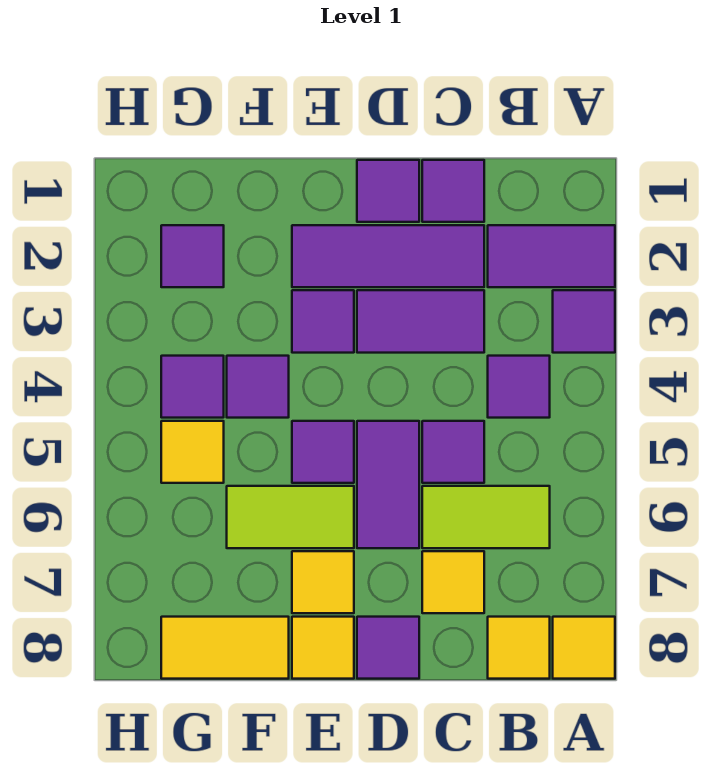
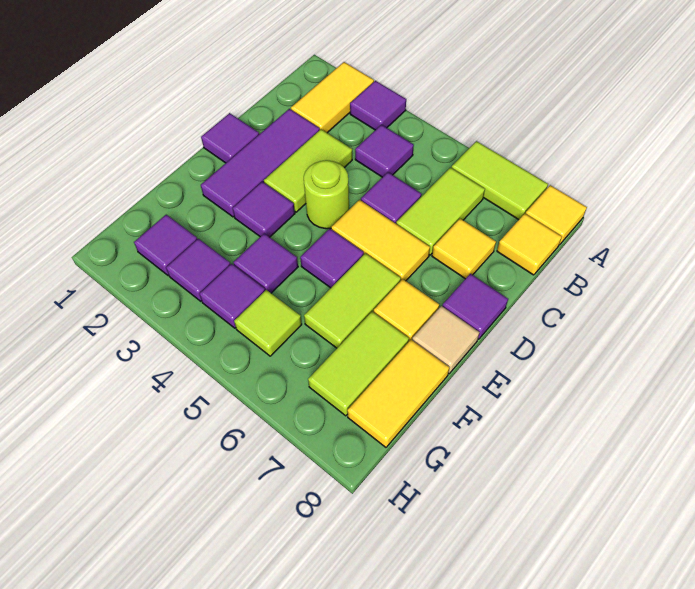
purple 1x2 tile [488,225,615,287] -> yellow 1x2 tile [291,62,374,133]
none -> lime 1x2 tile [452,141,548,220]
purple 1x1 tile [422,160,484,222] -> purple 1x1 tile moved to [166,239,231,301]
purple 1x2 tile [357,290,484,353] -> lime 1x2 tile [264,129,352,212]
none -> lime 1x1 round brick [304,160,349,229]
purple 1x2 tile [357,421,419,548] -> yellow 1x2 tile [331,200,430,281]
yellow 1x1 tile [292,617,354,679] -> tan 1x1 tile [412,306,480,374]
none -> lime 1x2 tile [308,312,409,416]
yellow 1x1 tile [161,421,224,483] -> lime 1x1 tile [234,290,302,356]

